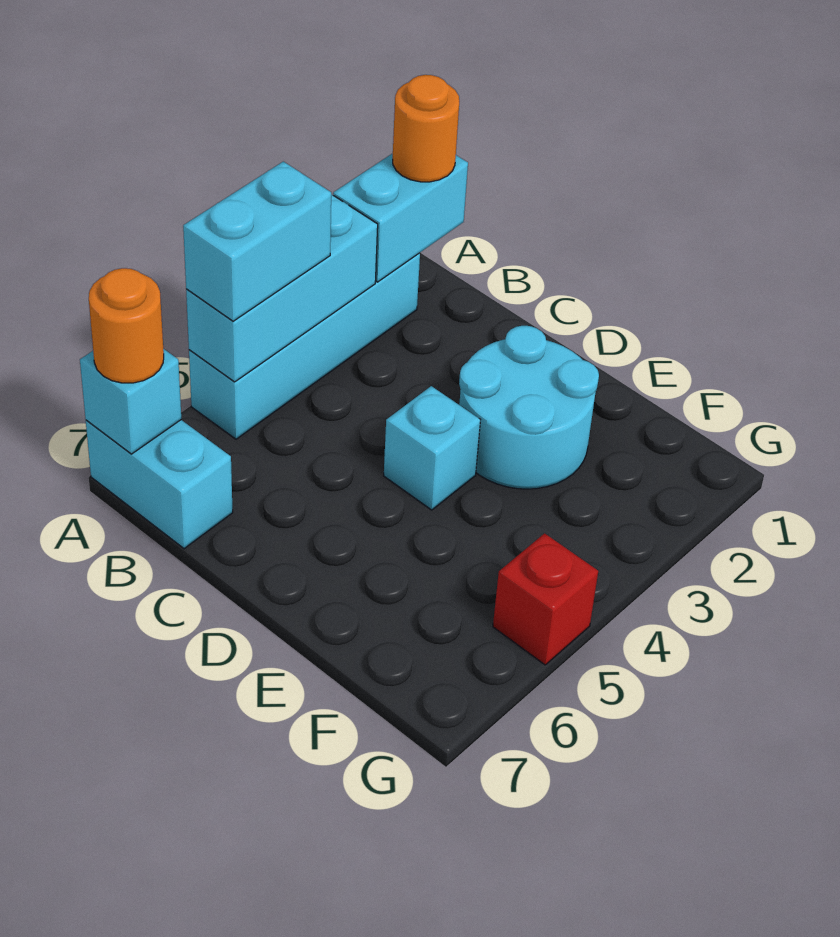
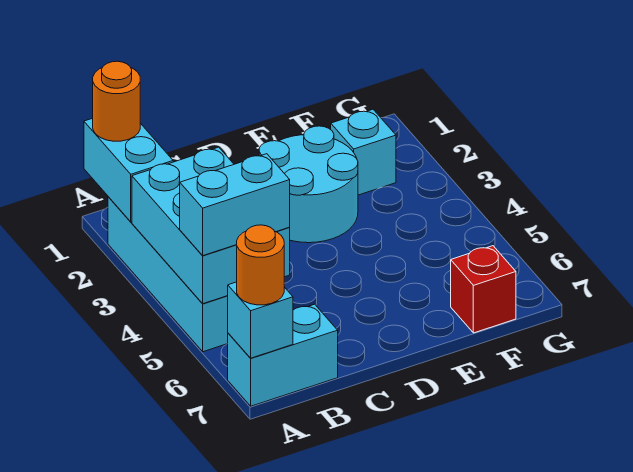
cyan 1x3 brick [186,194,378,382] -> cyan 2x3 brick [132,147,290,304]
cyan 1x2 brick [183,161,331,321] -> cyan 1x2 brick turned to [180,154,290,256]
cyan 1x1 brick [384,386,480,510] -> cyan 1x1 brick moved to [331,109,396,195]
red 1x1 brick [493,533,598,665] -> red 1x1 brick moved to [451,246,516,333]

